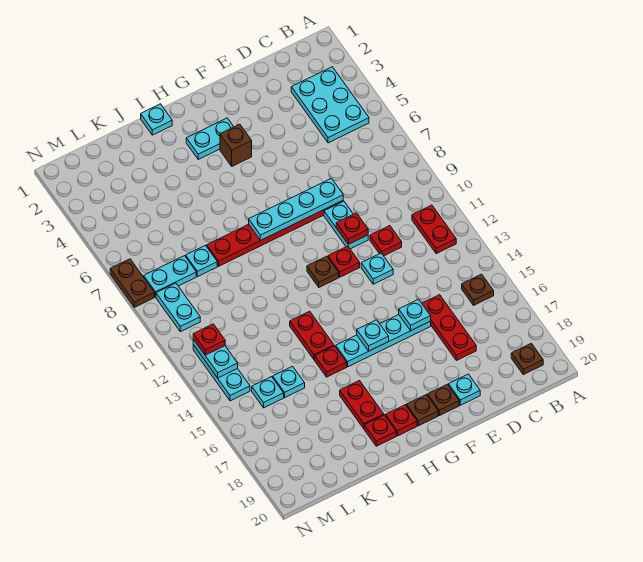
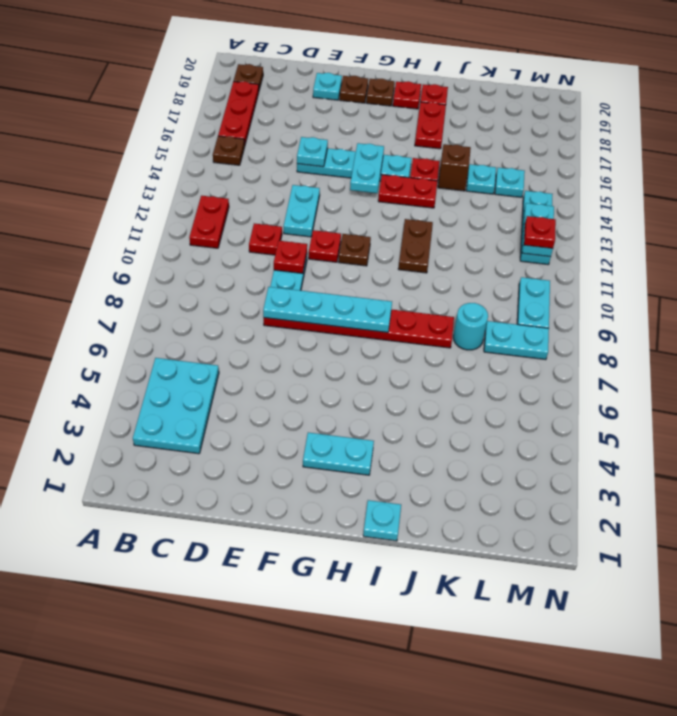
red 1x3 plate [422,295,476,361] -> red 1x3 plate moved to [218,81,259,145]
cyan 1x1 plate [361,253,393,284] -> cyan 1x2 plate [284,185,320,237]
brown 1x1 brick [220,124,252,166] -> brown 1x1 brick moved to [438,144,471,191]
cyan 1x1 plate [357,320,389,351] -> cyan 1x2 plate [350,143,384,193]
red 1x2 plate [290,311,334,360] -> red 1x2 plate turned to [378,175,437,208]
cyan 1x1 plate [186,245,217,277] -> cyan 1x1 round brick [453,303,488,350]
brown 1x2 plate [110,259,154,307] -> brown 1x2 plate moved to [398,219,433,273]

